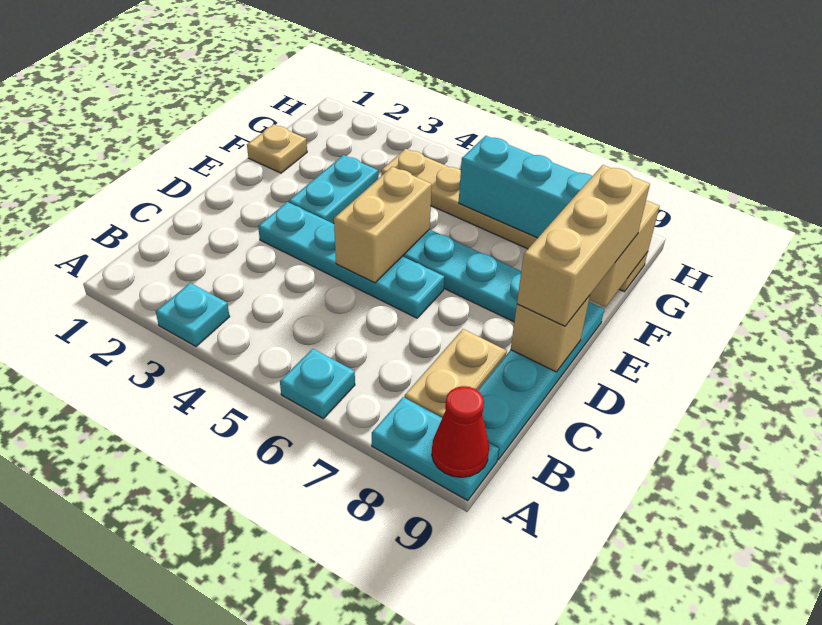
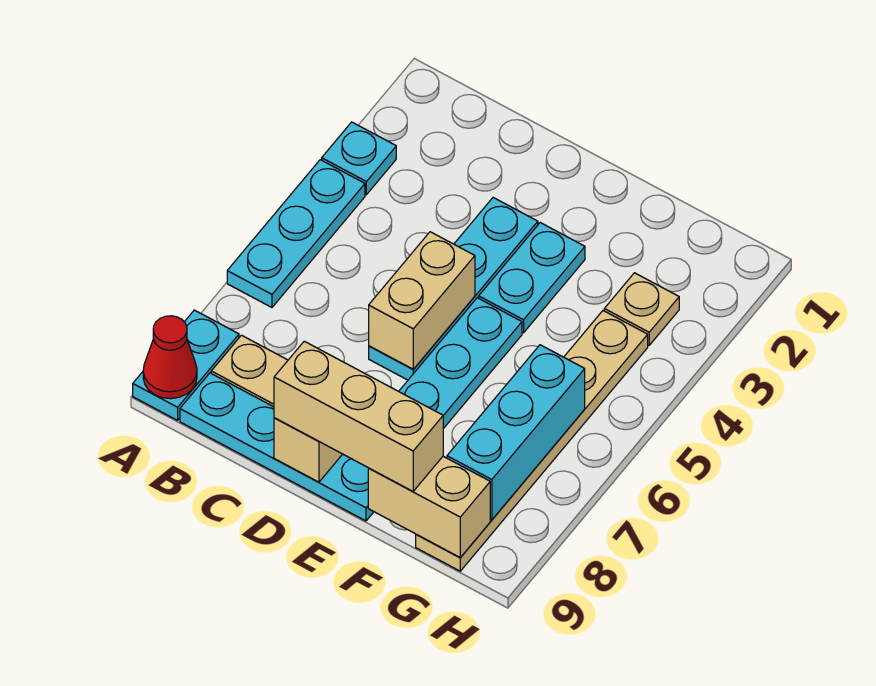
cyan 1x1 plate [280,349,355,418] -> cyan 1x3 plate [227,160,365,307]
tan 1x2 brick [334,167,432,283] -> tan 1x2 brick turned to [369,232,475,369]
cyan 1x2 plate [289,155,378,224] -> cyan 1x2 plate turned to [479,223,585,333]
tan 1x1 plate [247,124,307,173] -> tan 1x1 plate moved to [604,273,679,345]

